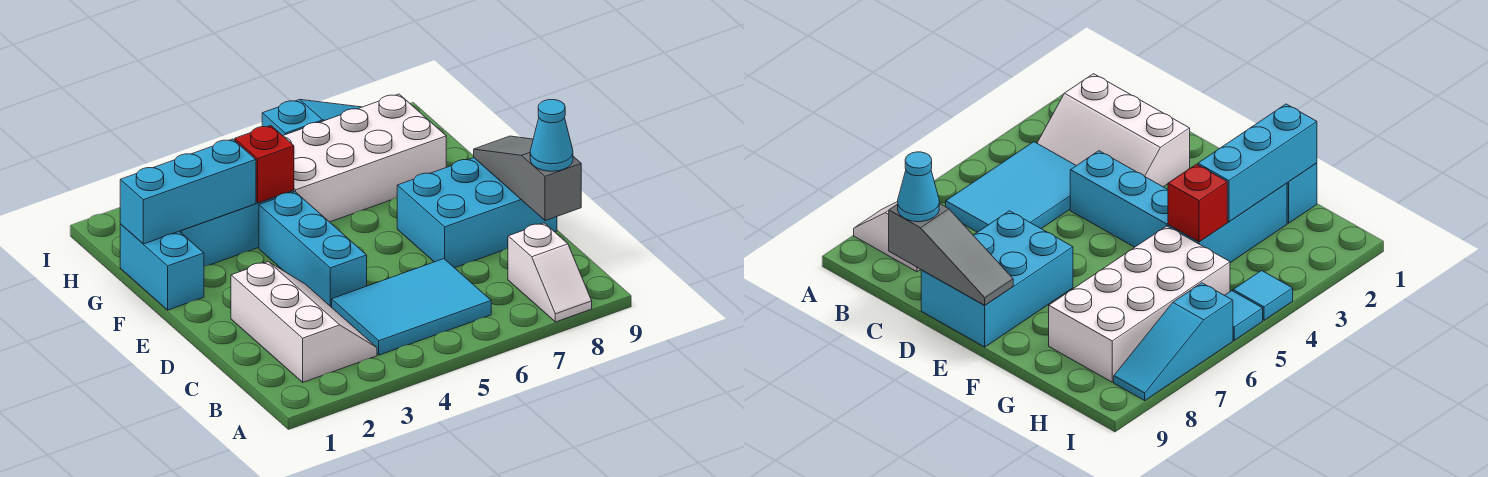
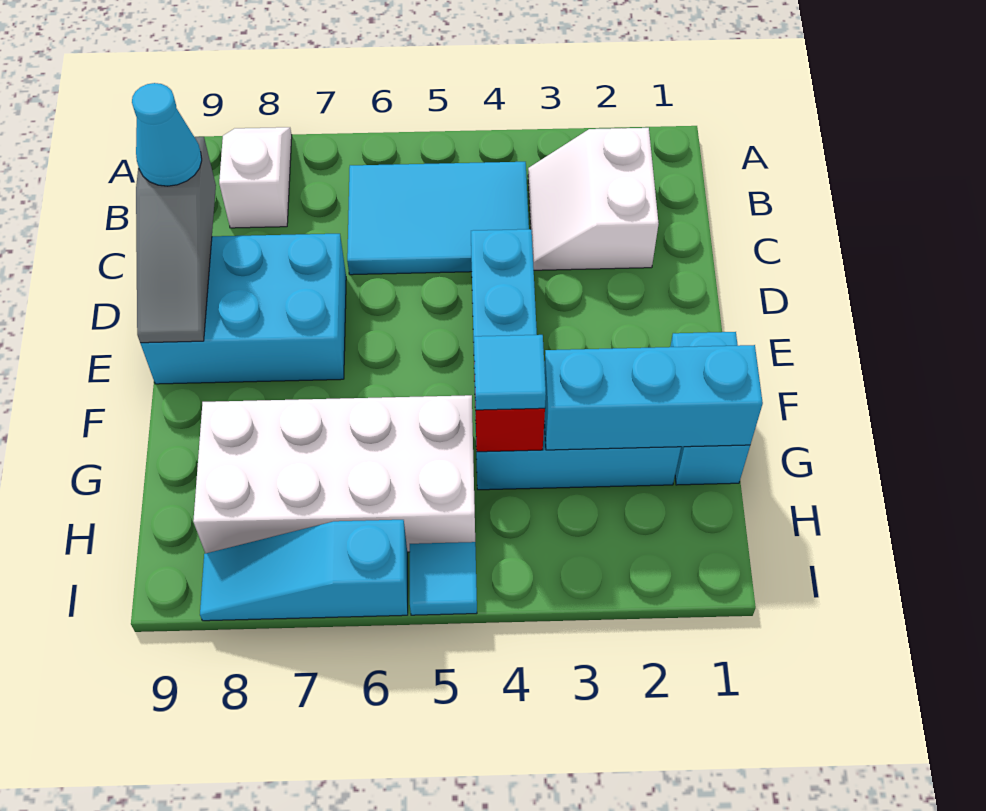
white 2x3 slope [231,262,377,382] -> white 2x2 slope [528,128,659,270]
cyan 1x1 tile [1233,271,1293,320] -> cyan 1x1 tile moved to [474,335,546,410]

